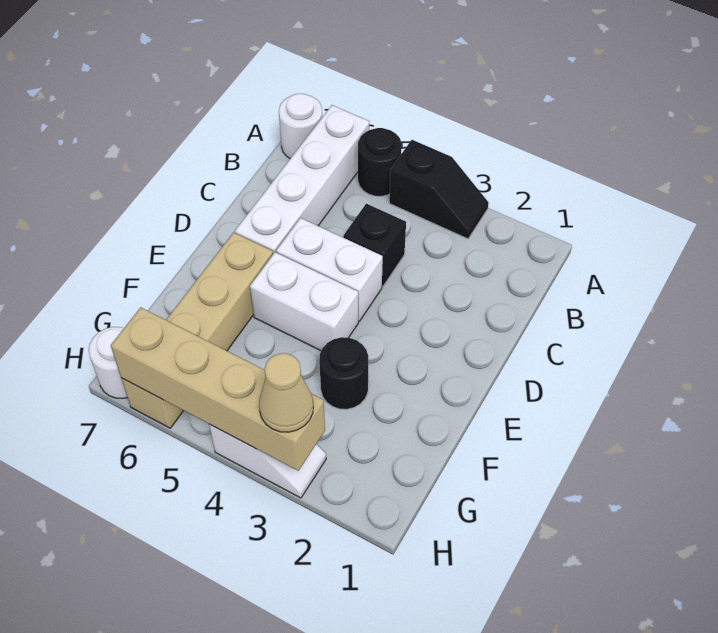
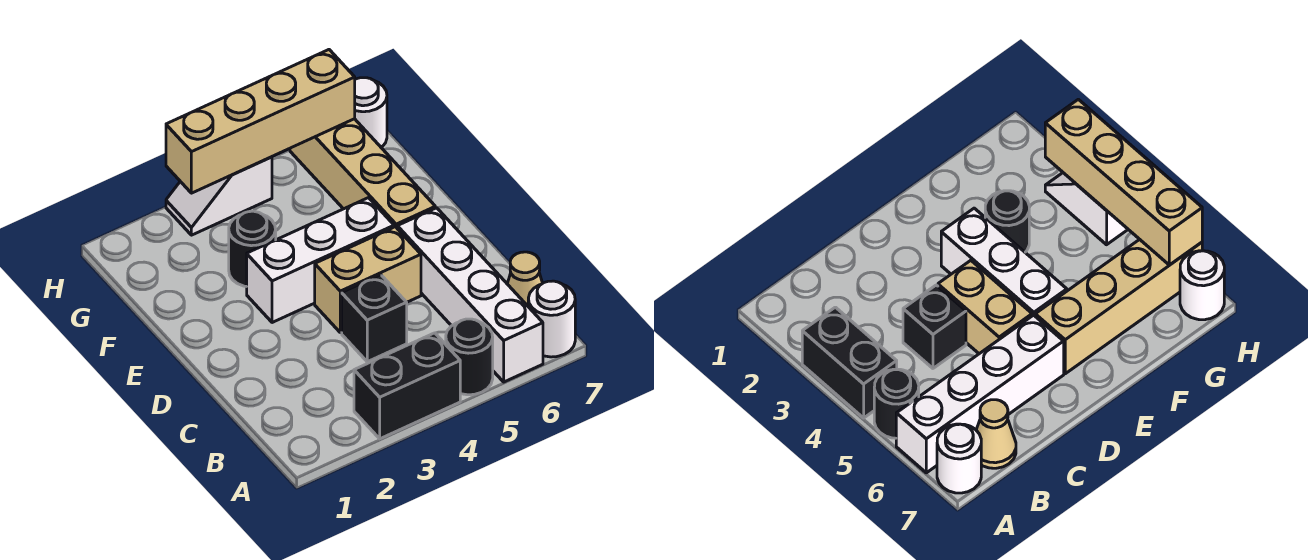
black 1x2 slope [389,140,489,239] -> black 1x2 brick [354,333,460,439]
white 1x2 brick [276,218,383,321] -> tan 1x2 brick [315,227,421,333]
white 1x2 brick [250,252,358,350] -> white 1x3 brick [247,198,394,323]
tan 1x1 cone [259,353,313,432] -> tan 1x1 cone moved to [507,252,543,306]

